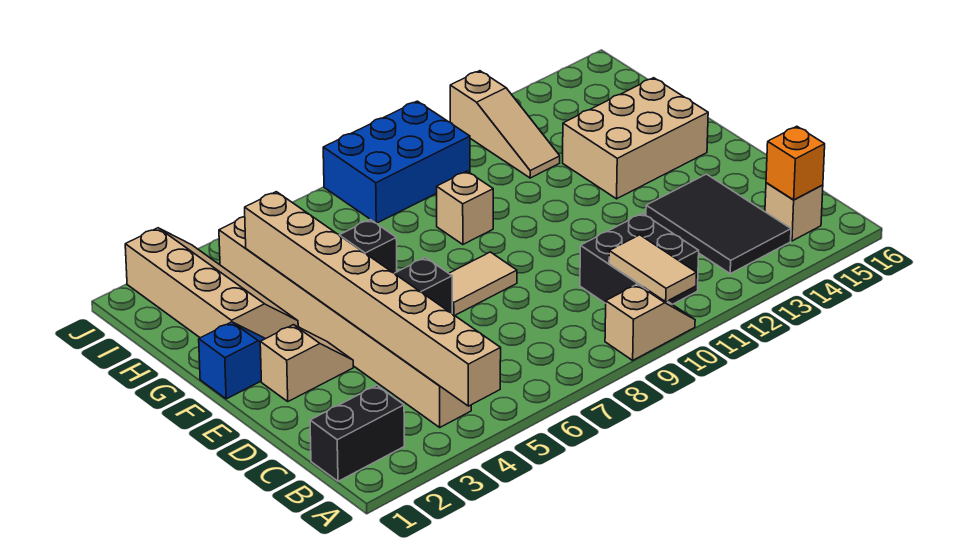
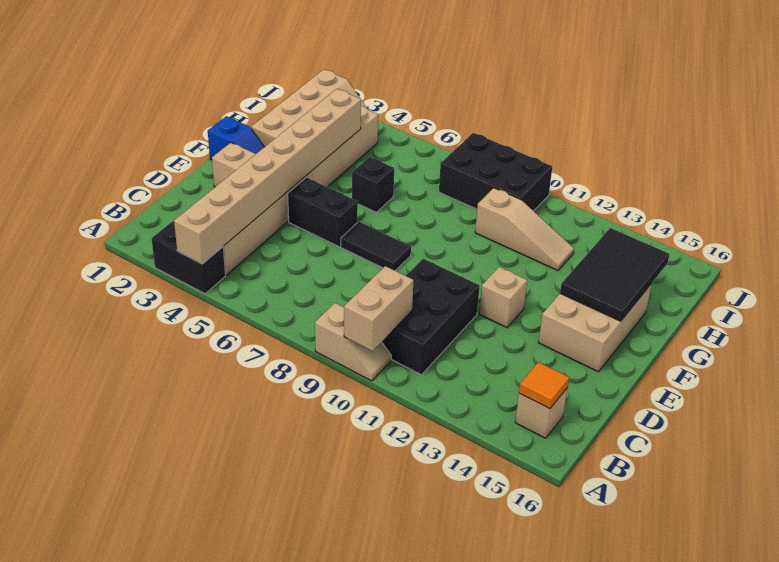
tan 1x2 tile [609,235,697,302] -> tan 1x2 brick [344,266,414,351]
black 1x2 brick [310,385,404,481] -> black 1x2 brick moved to [151,221,226,294]
black 2x2 brick [580,213,699,304] -> black 2x3 brick [382,259,480,375]
black 2x3 tile [646,174,791,274] -> black 2x3 tile moved to [560,228,669,321]
orange 1x1 brick [766,126,825,200] -> orange 1x1 tile [519,362,569,409]
tan 1x2 tile [449,252,517,315] -> black 1x2 tile [341,222,411,271]
tan 2x3 brick [563,78,708,199] -> tan 2x3 brick turned to [539,283,652,372]
tan 1x1 brick [437,171,493,244] -> tan 1x1 brick moved to [479,267,527,328]
tan 1x3 slope [450,71,560,178] -> tan 1x3 slope turned to [475,188,574,271]
blue 2x3 brick [323,101,470,223] -> black 2x3 brick [439,133,552,211]

